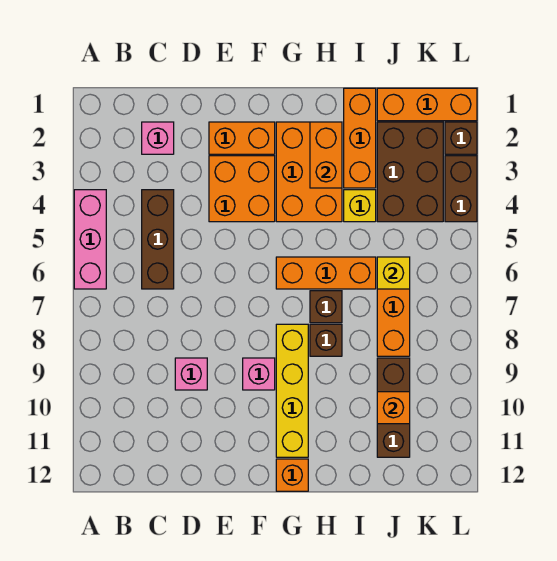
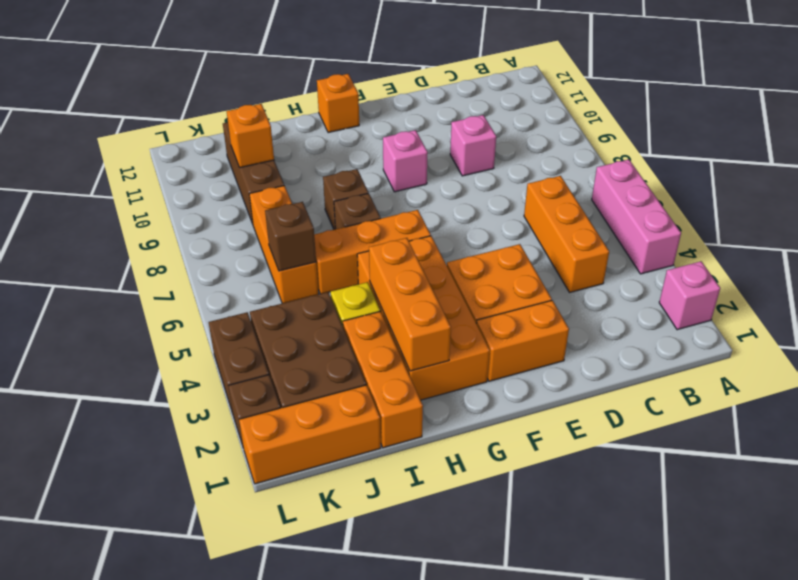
pink 1x1 brick [142,122,174,154] -> pink 1x1 brick moved to [659,261,720,330]
brown 1x3 brick [142,190,174,289] -> orange 1x3 brick [524,176,609,293]
orange 2x3 brick [276,122,342,222] -> orange 2x4 brick [357,236,490,400]
yellow 1x4 brick [276,324,308,457] -> none
orange 1x2 brick [310,122,342,188] -> orange 1x3 brick [369,238,451,371]
yellow 1x1 brick [377,257,410,289] -> brown 1x1 brick [265,202,316,271]

